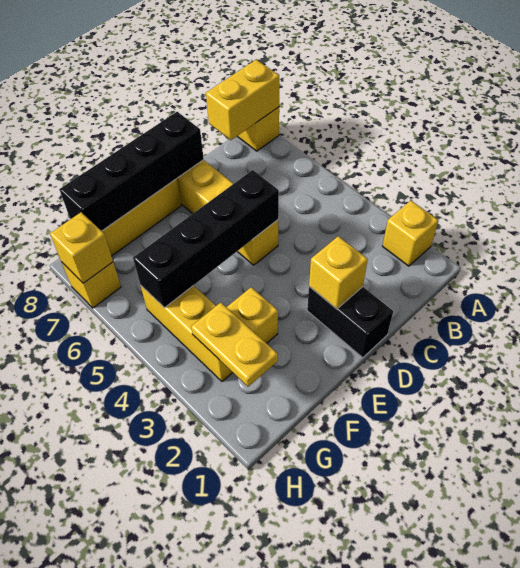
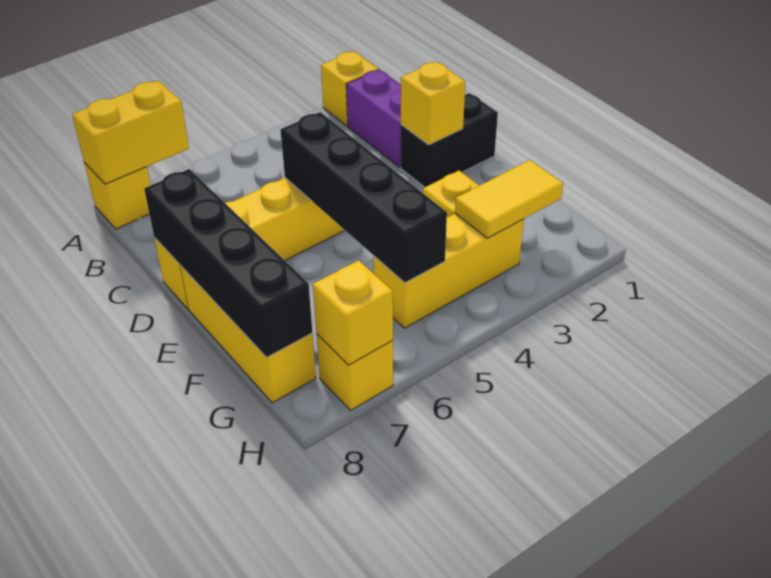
yellow 1x2 brick [206,60,279,140] -> yellow 1x2 brick turned to [72,81,189,184]
none -> purple 1x2 brick [346,70,401,167]
yellow 1x2 plate [191,303,278,387] -> yellow 1x2 tile [455,160,563,238]

